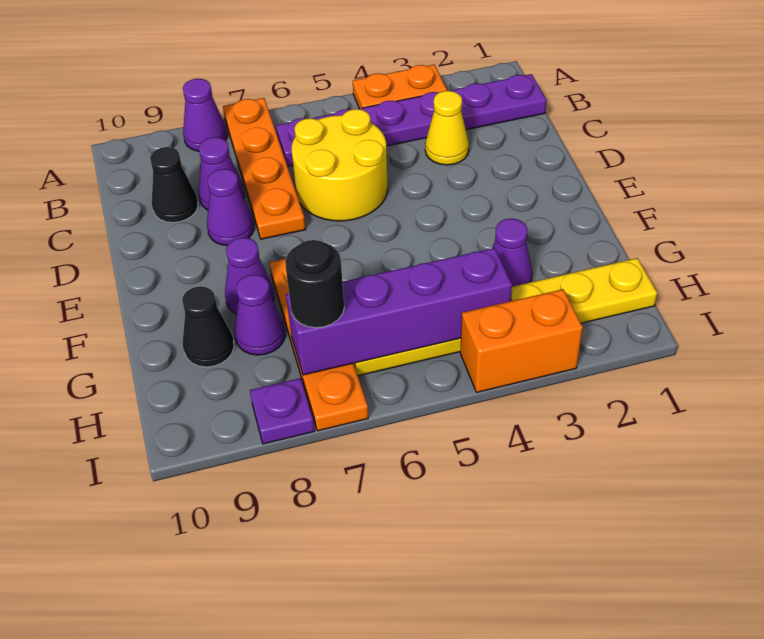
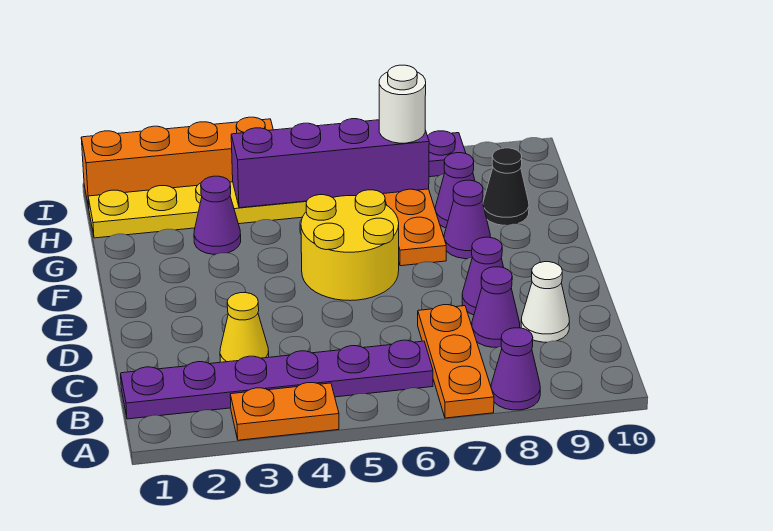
orange 1x4 plate [223,98,306,239] -> orange 1x3 plate [418,305,494,418]
yellow 2x2 round brick [292,109,388,221] -> yellow 2x2 round brick moved to [301,190,399,301]
black 1x1 cone [150,147,198,223] -> white 1x1 cone [521,262,570,342]
black 1x1 round brick [285,240,344,328] -> white 1x1 round brick [379,65,426,143]
orange 1x2 brick [460,289,583,392] -> orange 1x4 brick [81,117,273,207]

